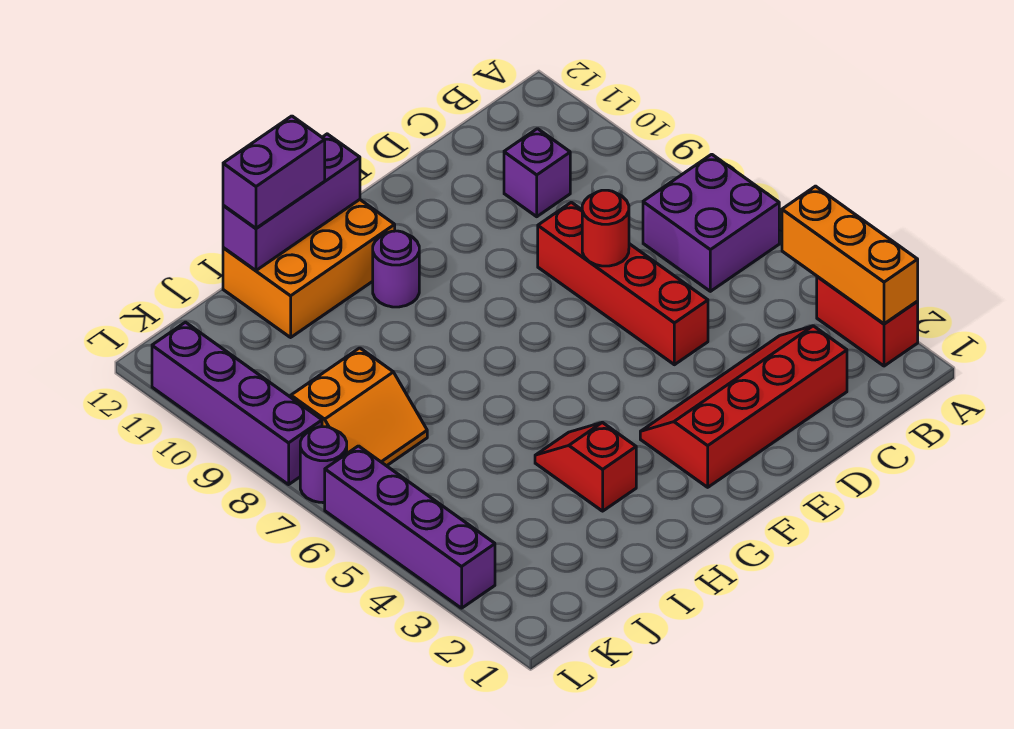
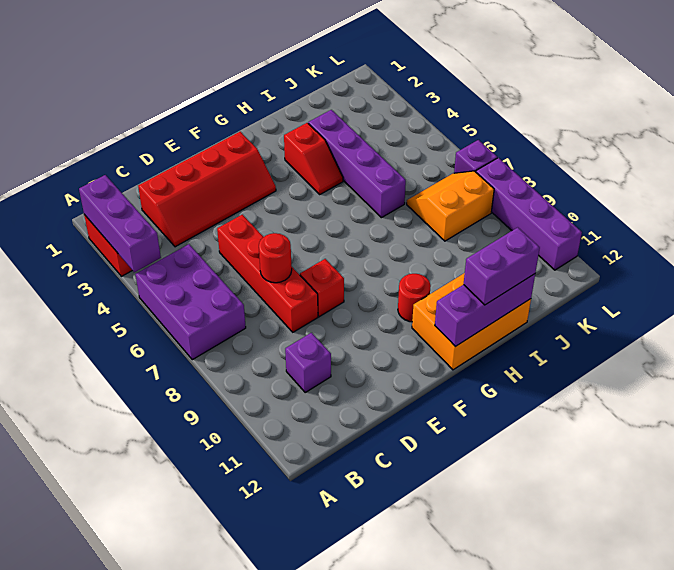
orange 1x3 brick [782,186,918,324] -> purple 1x3 brick [79,175,161,273]
purple 2x2 brick [643,154,779,291] -> purple 2x3 brick [135,244,246,360]
none -> red 1x1 brick [300,259,344,317]
purple 1x1 round brick [373,231,419,307] -> red 1x1 round brick [398,274,431,322]
purple 1x4 brick [325,446,495,608] -> purple 1x4 brick moved to [308,110,406,218]
purple 1x1 round brick [300,427,347,503] -> purple 1x1 brick [454,140,497,173]

